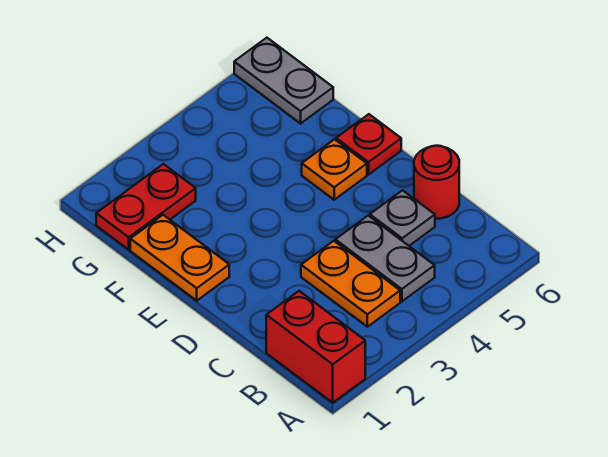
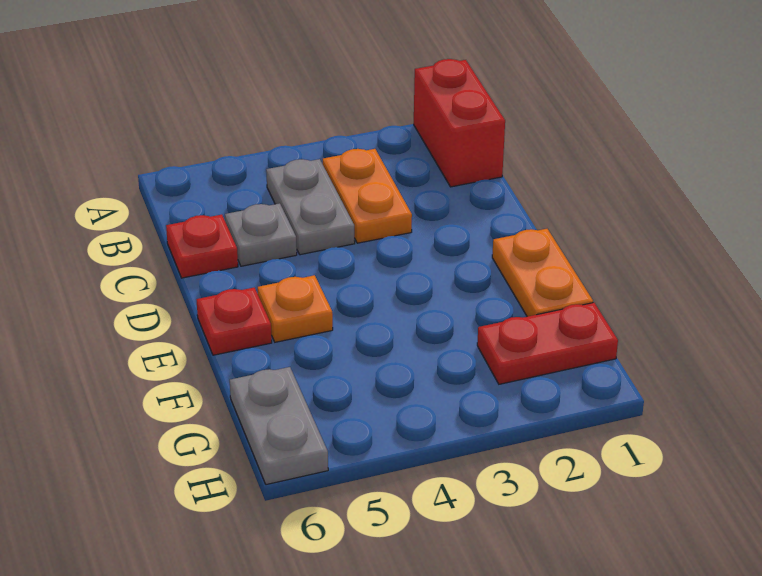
red 1x1 round brick [414,146,459,219] -> red 1x1 plate [166,215,238,278]

